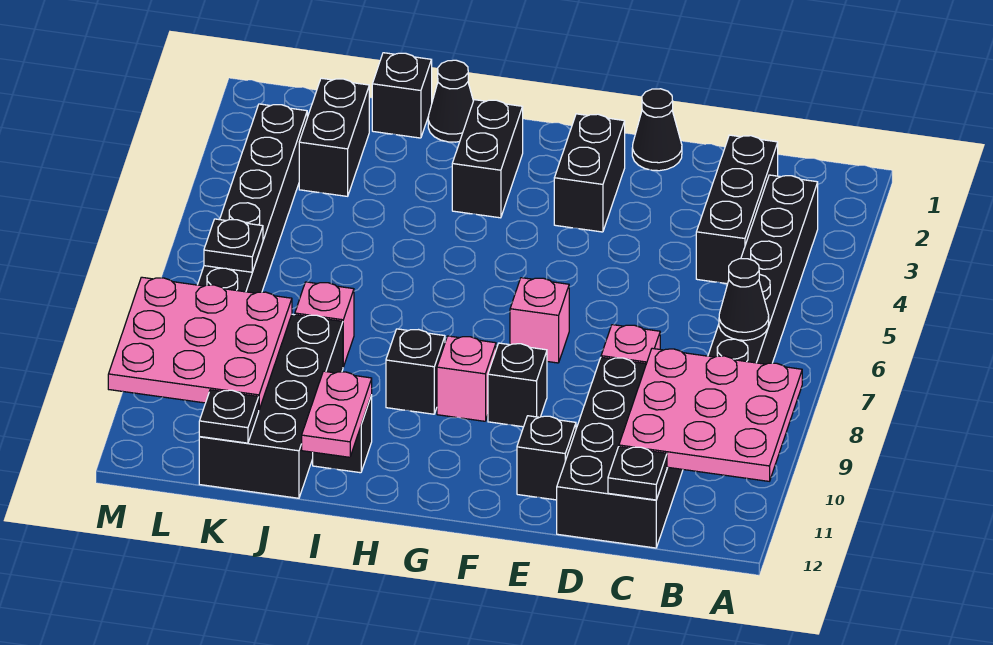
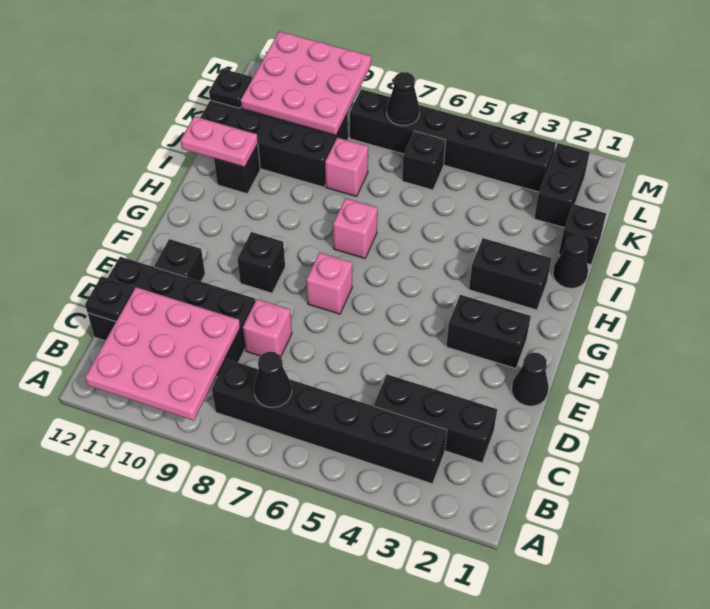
pink 1x1 brick [437,336,496,421] -> pink 1x1 brick moved to [333,198,377,259]
black 1x1 brick [386,329,445,414] -> black 1x1 brick moved to [402,131,446,190]
black 1x2 brick [299,78,369,196] -> black 1x2 brick turned to [534,143,590,228]
black 1x1 plate [204,219,263,272] -> black 1x1 cone [387,72,420,126]

